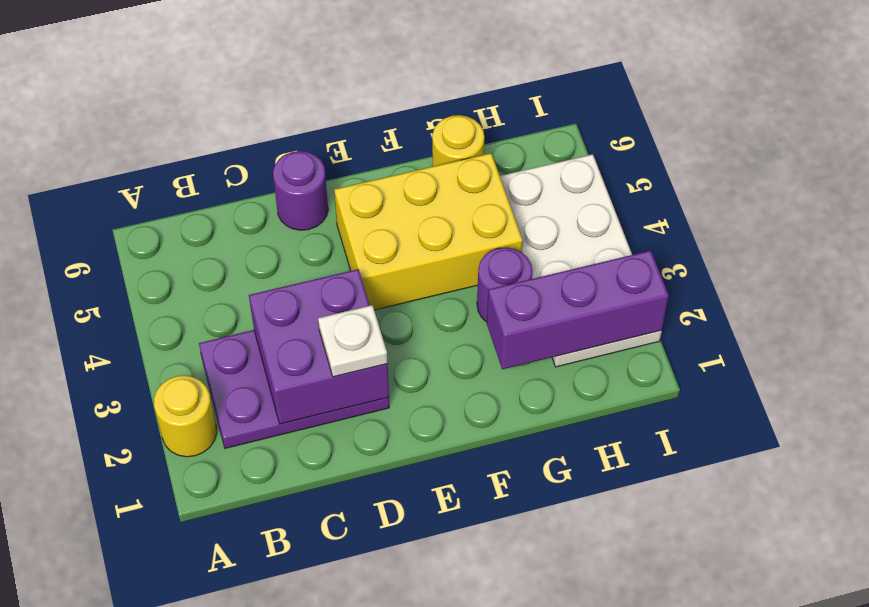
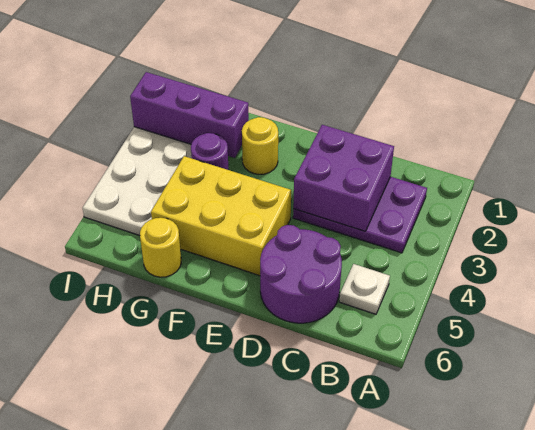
yellow 1x1 round brick [154,375,217,457] -> yellow 1x1 round brick moved to [242,117,278,174]
white 1x1 plate [318,305,388,377] -> white 1x1 plate moved to [339,264,390,314]
purple 1x1 round brick [273,151,328,230] -> purple 2x2 round brick [260,225,342,323]

